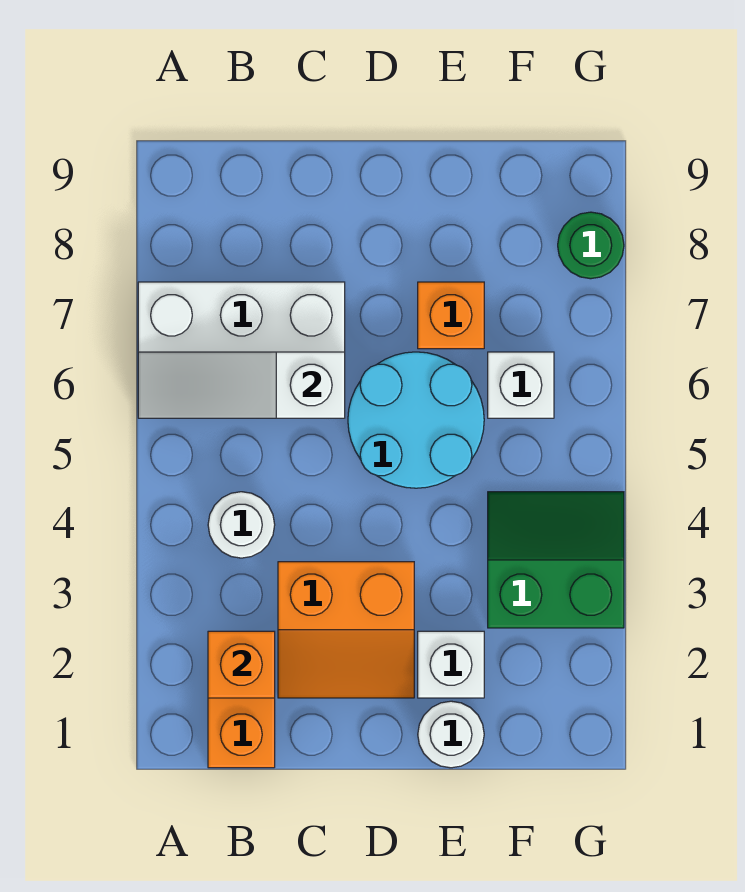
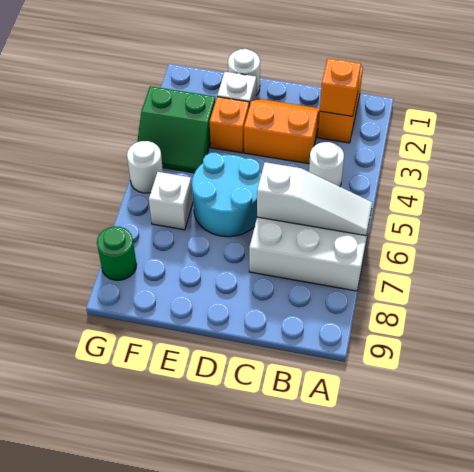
orange 1x1 brick [418,282,484,349] -> orange 1x1 brick moved to [210,97,249,153]
none -> white 1x1 round brick [127,141,163,193]

